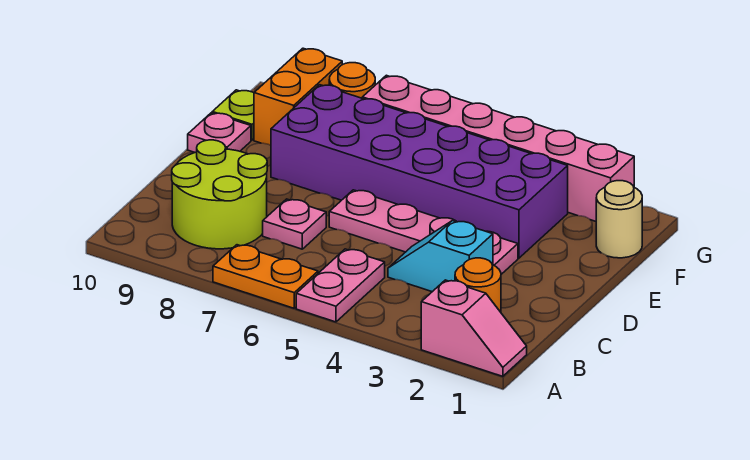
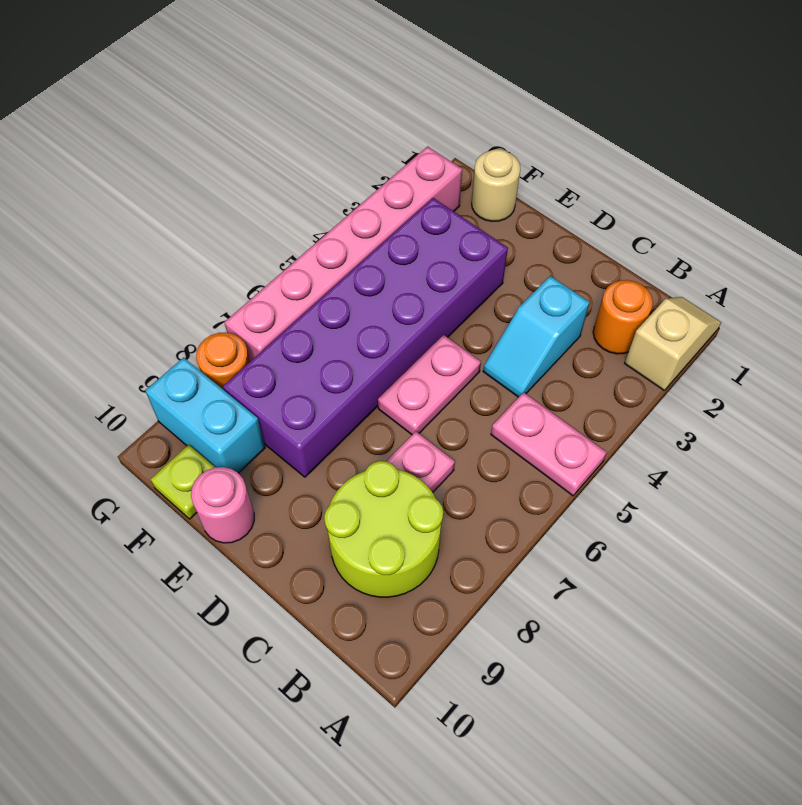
pink 1x2 slope [421,280,527,376] -> tan 1x2 slope [625,297,721,391]
orange 1x2 plate [213,245,318,308] -> none
pink 1x4 plate [329,190,518,274] -> pink 1x2 plate [378,335,481,435]
pink 1x1 plate [188,113,251,152] -> pink 1x1 round brick [191,467,254,543]
orange 1x2 brick [254,48,342,145] -> cyan 1x2 brick [145,357,265,473]

